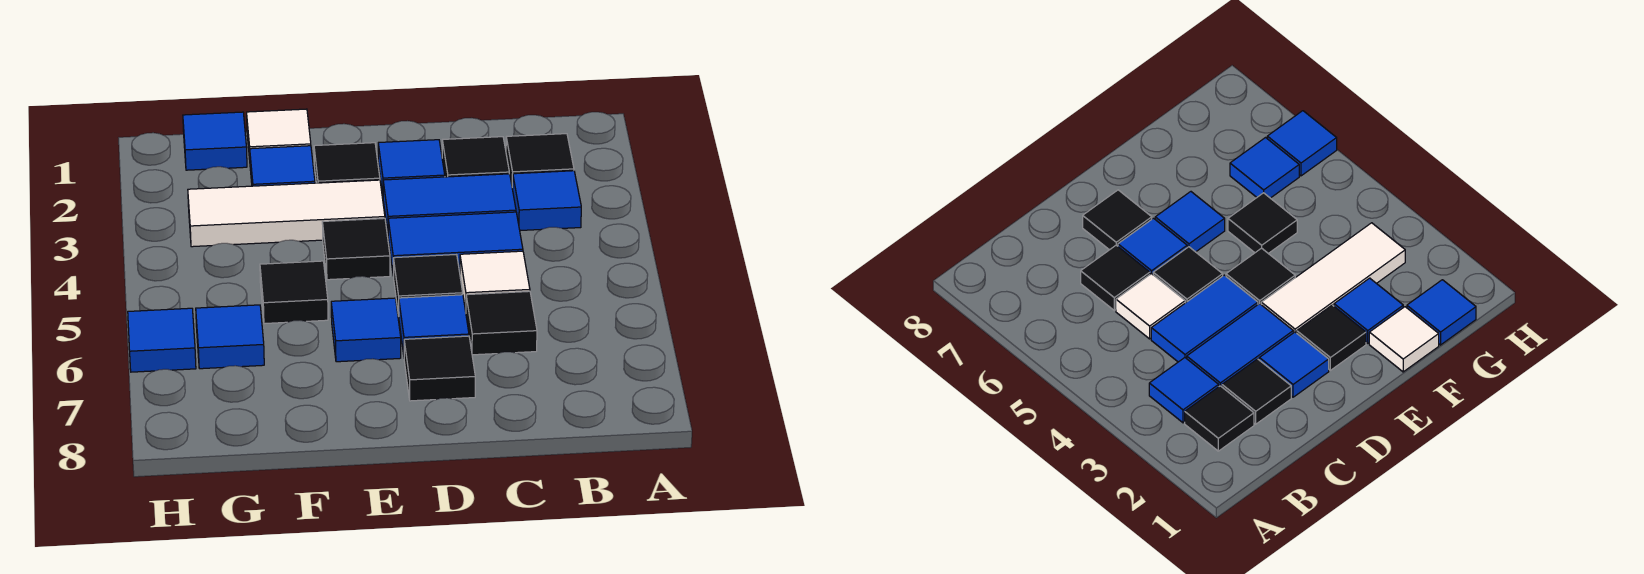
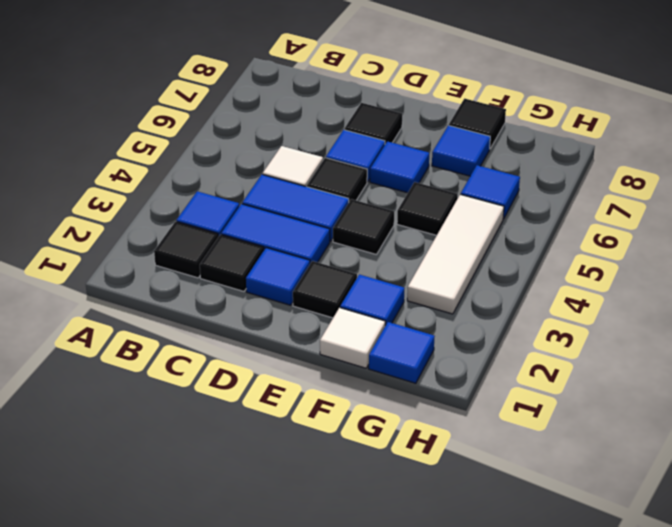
black 1x1 tile [466,291,537,355] -> black 1x1 tile moved to [449,99,506,148]
white 1x3 tile [188,180,385,247] -> white 1x3 tile turned to [407,194,504,314]
blue 1x1 tile [128,308,196,372] -> blue 1x1 tile moved to [432,125,490,176]

